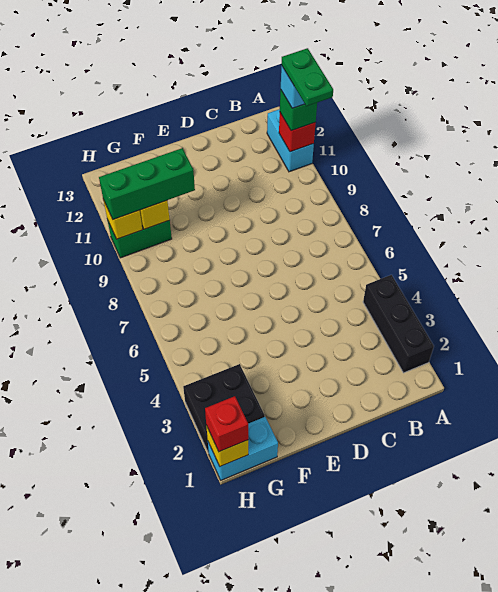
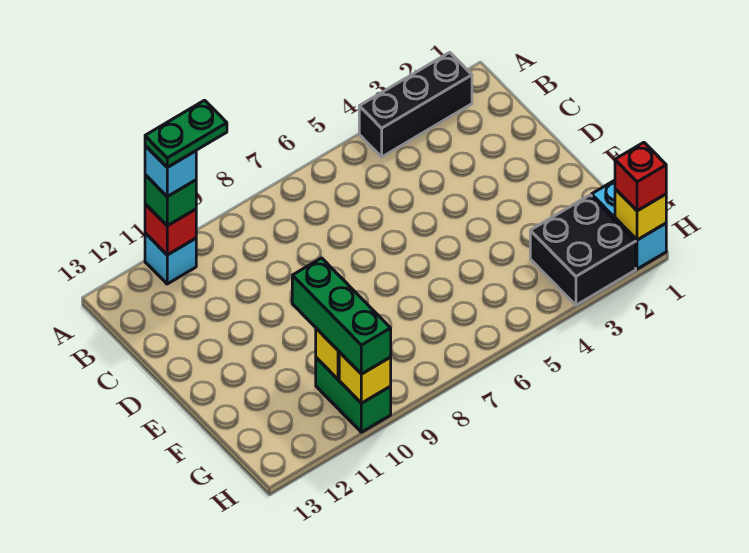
cyan 1x2 brick [267,109,314,172] -> cyan 1x1 brick [145,233,196,284]

